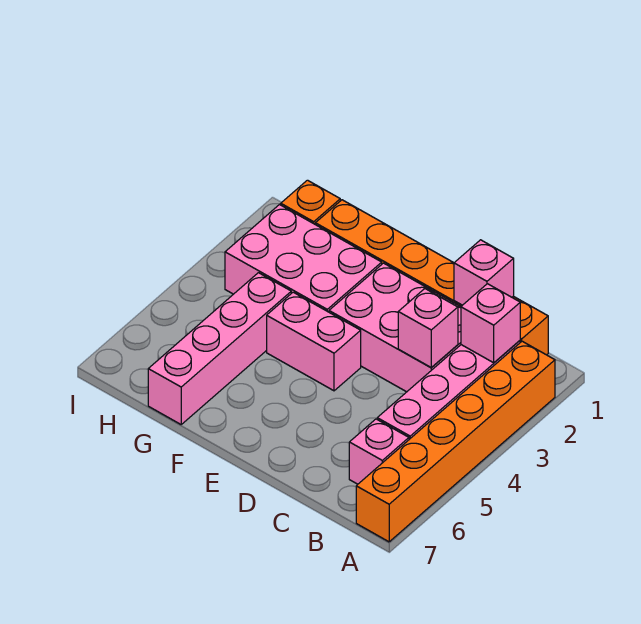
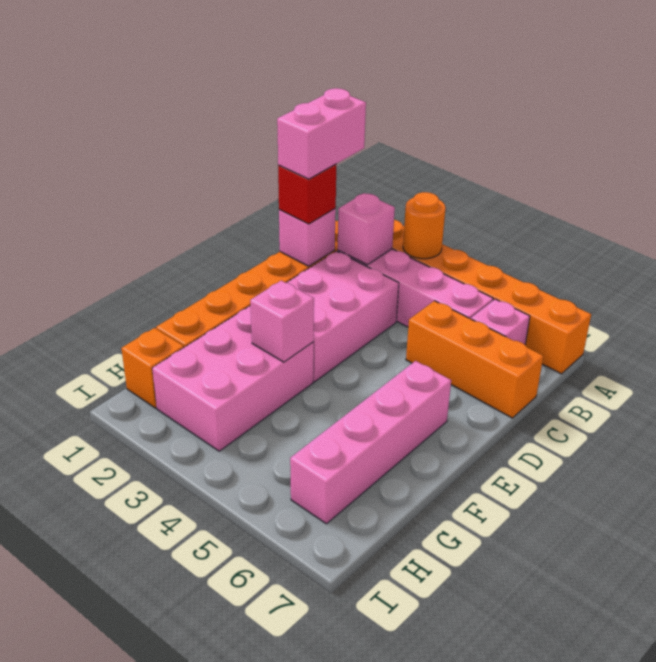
none -> orange 1x1 round brick [403,192,446,259]
none -> red 1x1 brick [278,164,336,224]
pink 1x1 brick [398,289,458,368] -> pink 1x1 brick moved to [250,281,314,362]
none -> orange 1x3 brick [406,301,543,418]
pink 1x2 brick [267,292,361,391] -> pink 1x2 brick moved to [277,88,366,179]
pink 1x4 brick [148,273,291,424] -> pink 1x4 brick turned to [290,361,451,524]

